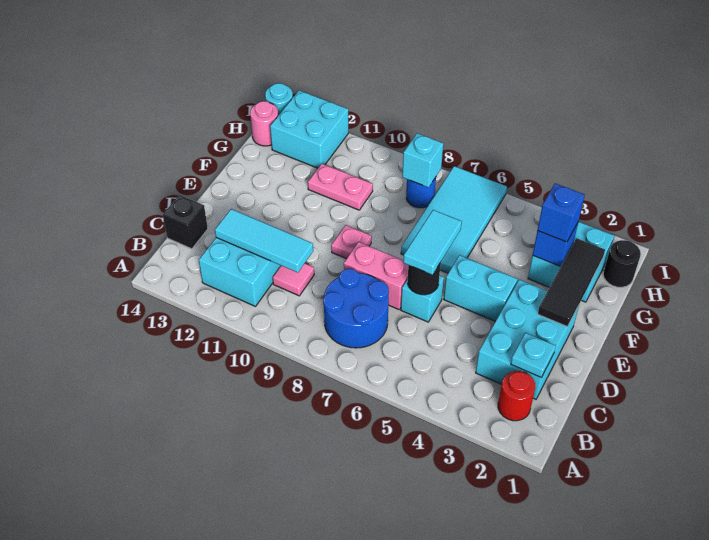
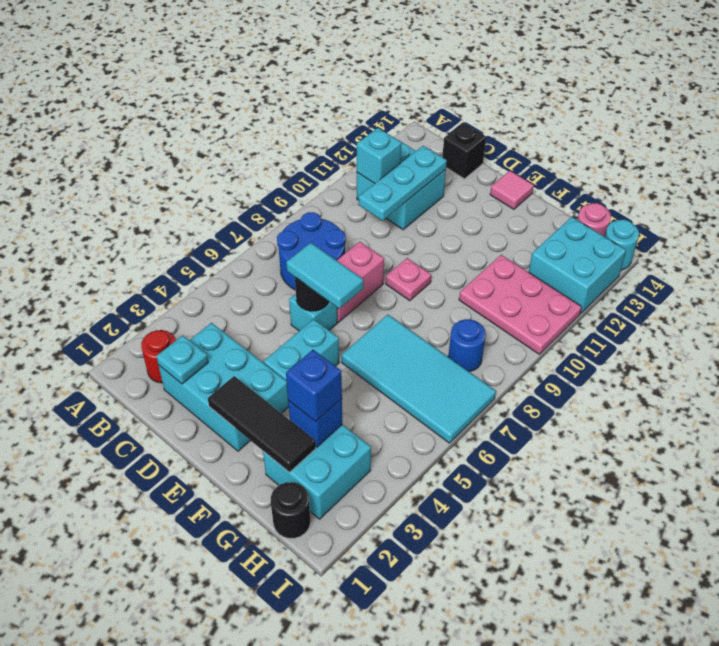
pink 1x1 tile [273,264,314,296] -> pink 1x1 tile moved to [490,171,534,209]
cyan 1x3 tile [215,209,313,273] -> cyan 1x3 plate [359,146,447,221]
pink 1x2 plate [308,164,373,210] -> pink 2x3 plate [459,255,582,354]
cyan 1x1 brick [402,133,443,187] -> cyan 1x1 brick moved to [357,128,401,184]

